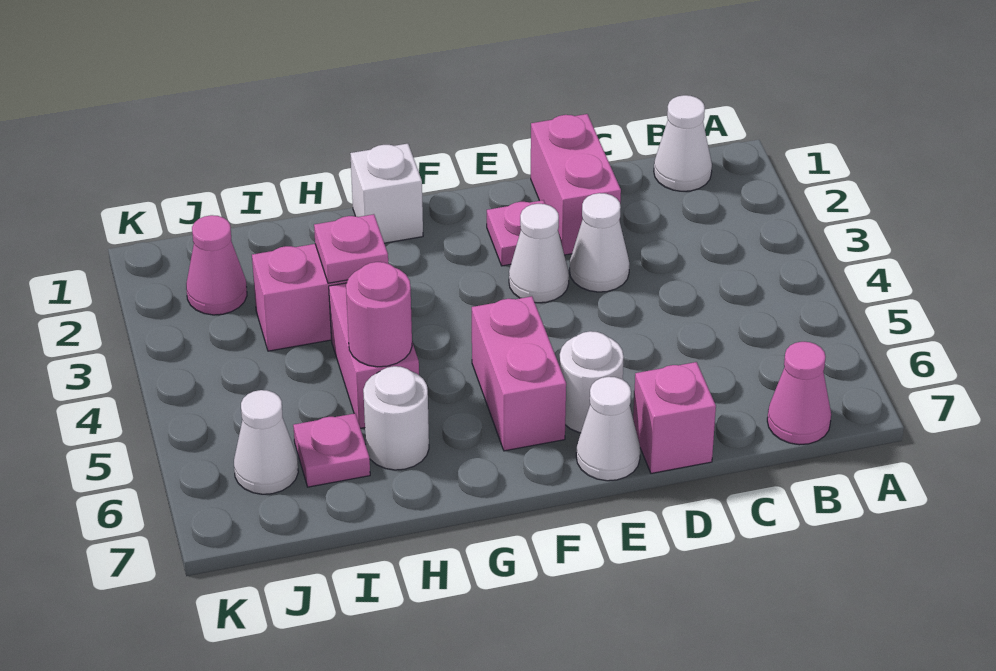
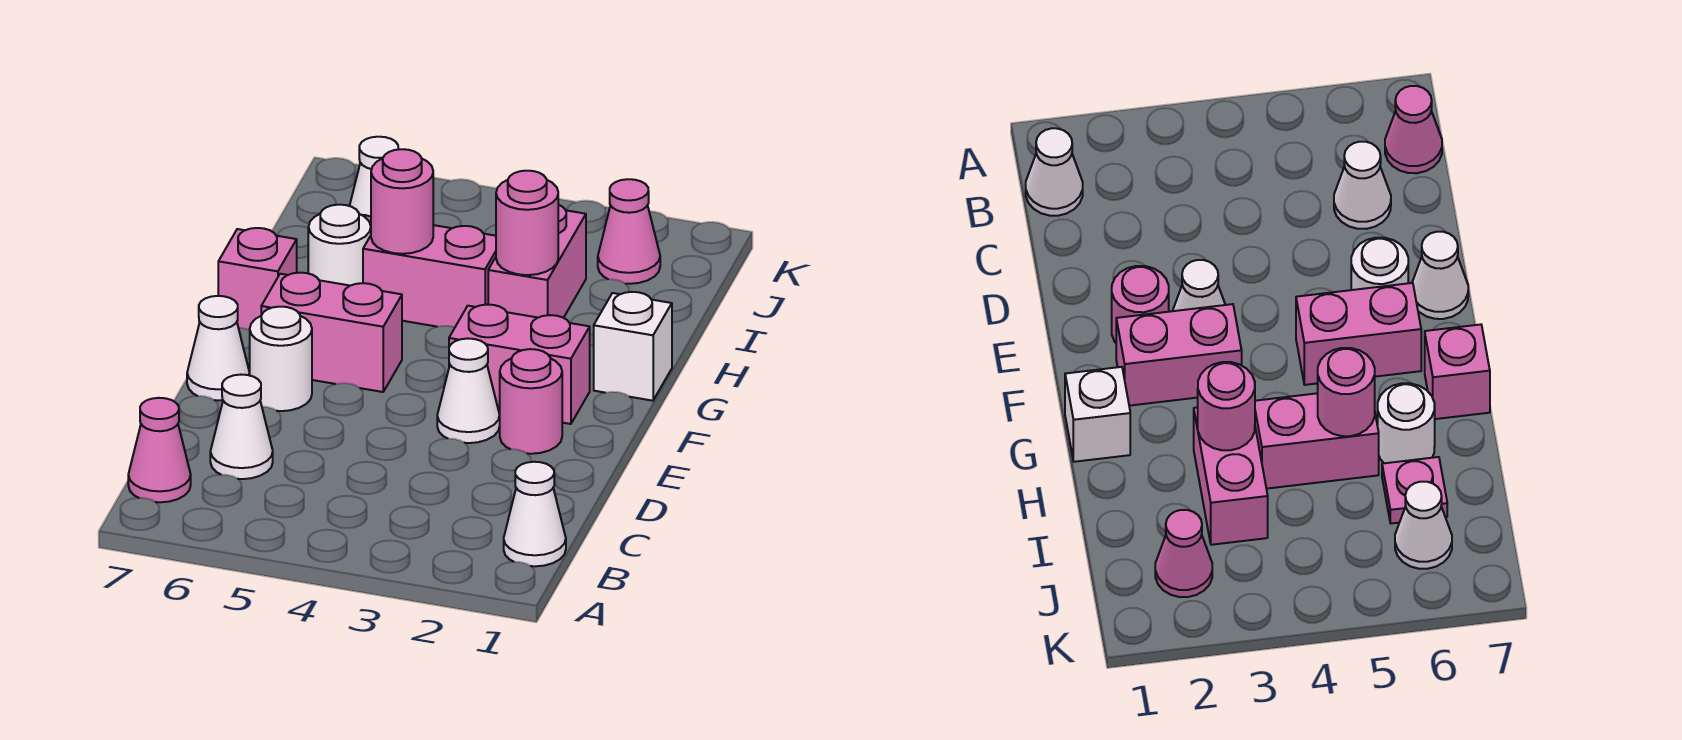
pink 1x2 brick [531,114,621,255] -> pink 1x2 brick moved to [449,305,590,424]
white 1x1 cone [569,193,629,292] -> white 1x1 cone moved to [210,375,273,479]
pink 1x1 brick [633,362,716,473] -> pink 1x1 brick moved to [218,228,297,330]
pink 1x1 plate [487,200,545,266] -> pink 1x1 round brick [500,349,562,454]
pink 1x1 plate [314,214,388,283] -> pink 1x1 round brick [496,171,558,275]

